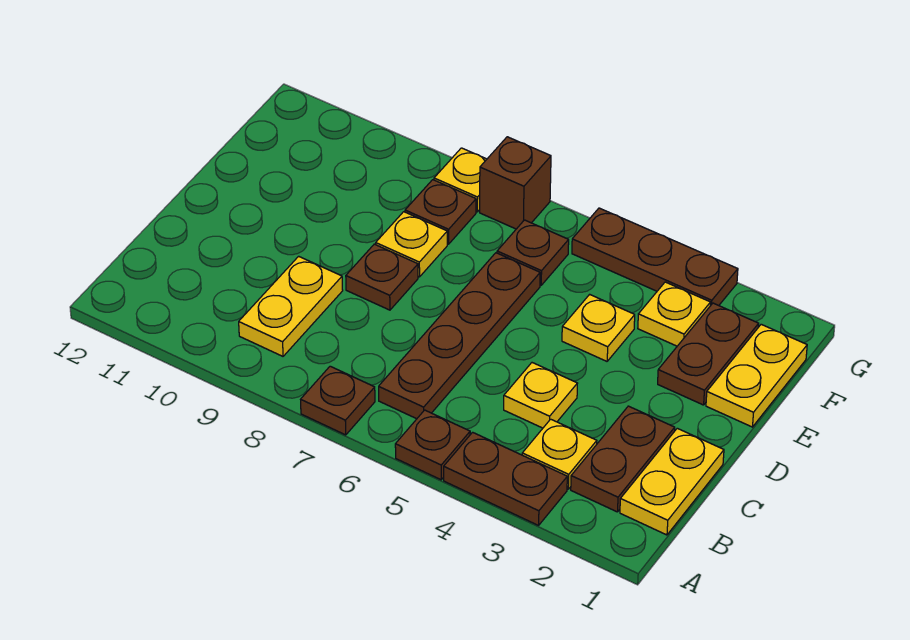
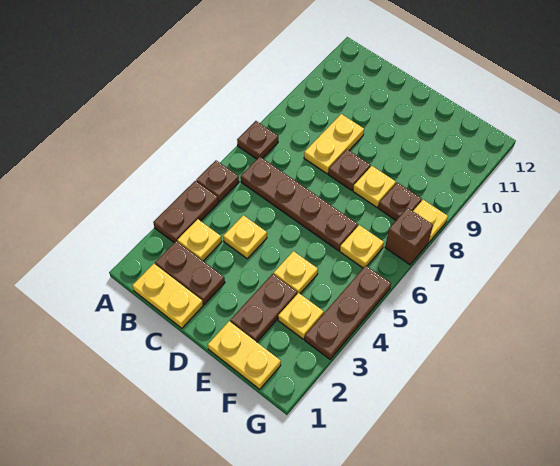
yellow 1x2 plate [239,256,343,356] -> yellow 1x2 plate turned to [304,114,364,174]
brown 1x2 plate [658,303,759,405] -> brown 1x2 plate turned to [230,274,297,342]
brown 1x1 plate [497,220,569,285] -> yellow 1x1 plate [340,225,384,268]

